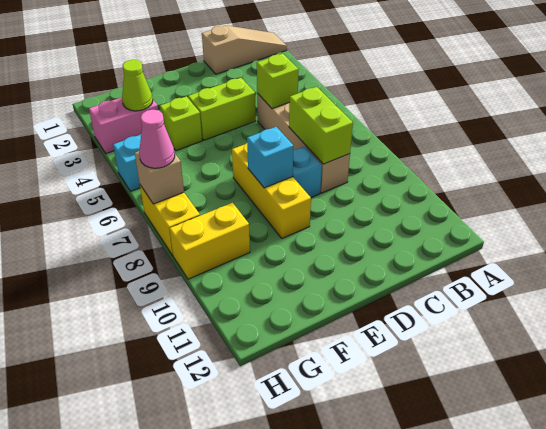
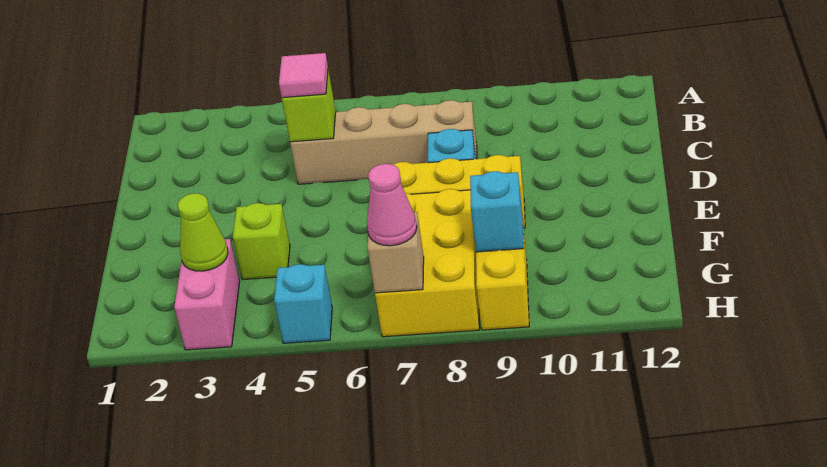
tan 1x3 slope [202,25,287,74] -> none
none -> pink 1x1 tile [279,53,328,98]
lime 1x2 brick [289,87,353,164] -> none
lime 1x2 brick [188,78,256,140] -> none
cyan 1x1 brick [247,127,293,188] -> cyan 1x1 brick moved to [470,171,524,252]
yellow 1x2 brick [140,185,200,255] -> yellow 2x3 brick [375,189,479,337]

